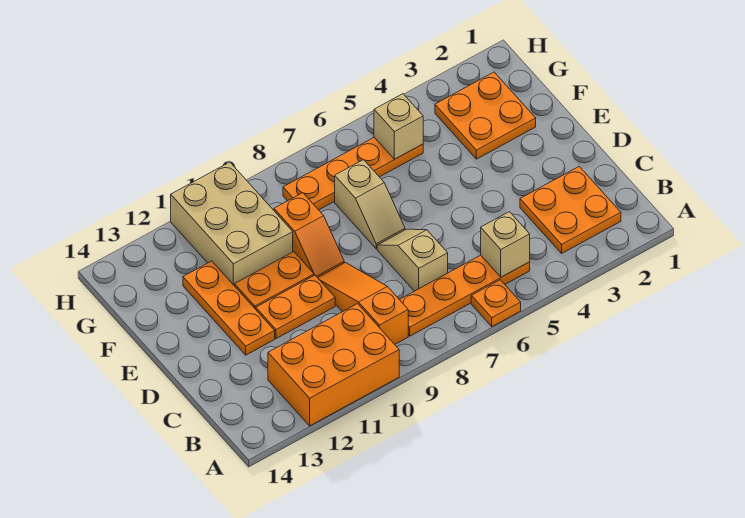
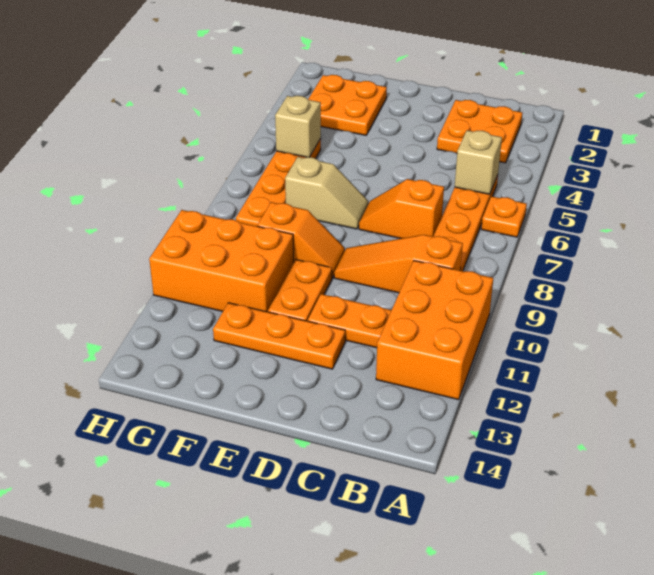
tan 1x2 slope [377,229,448,291] -> orange 1x2 slope [359,179,444,239]
orange 1x2 plate [256,275,335,339] -> orange 1x2 plate turned to [308,294,391,348]
tan 2x3 brick [171,162,293,286] -> orange 2x3 brick [149,210,294,312]

